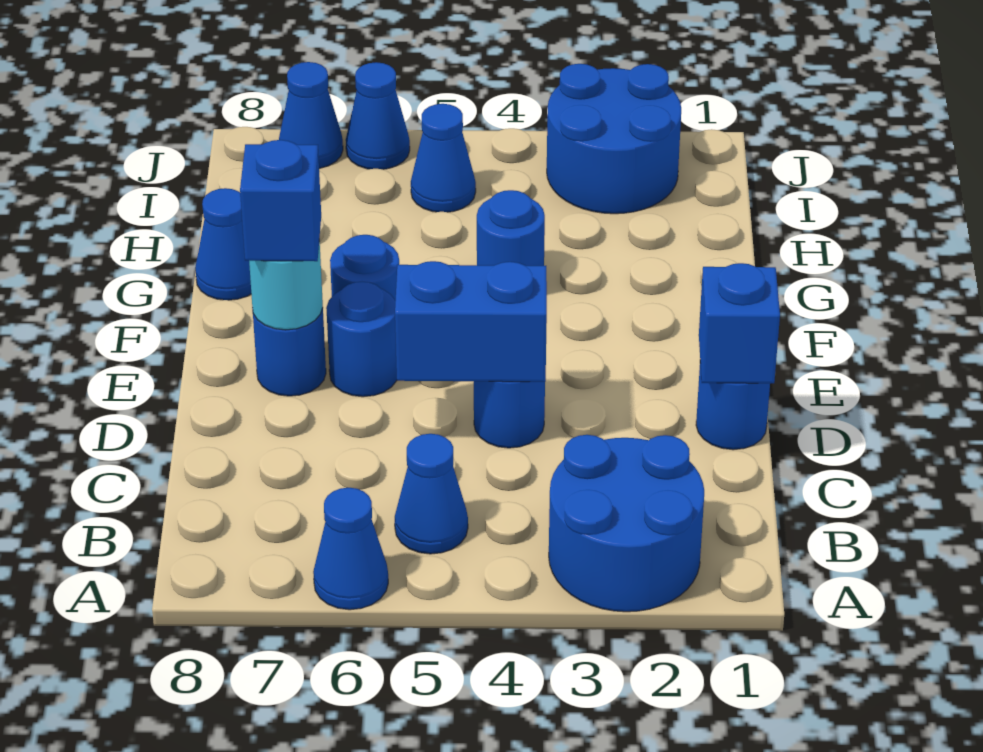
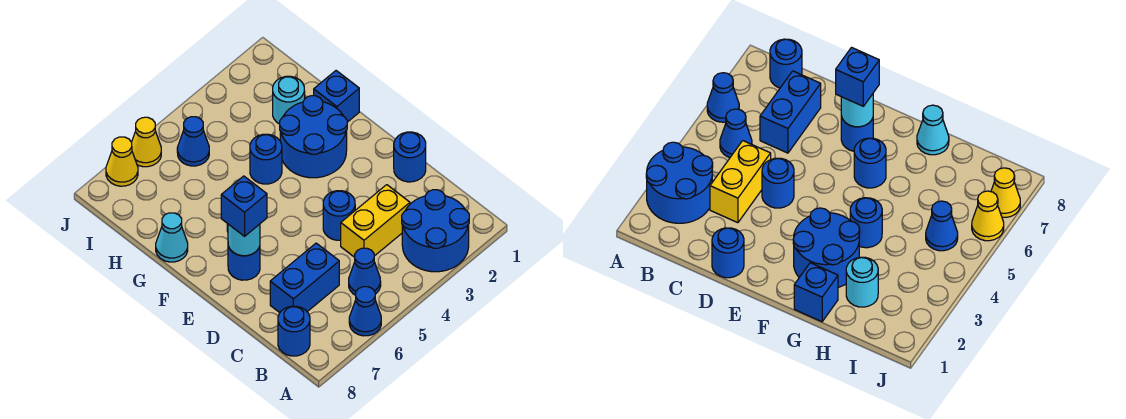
none -> yellow 1x2 brick [341,185,410,257]
blue 1x1 brick [699,263,780,383] -> blue 1x1 brick moved to [314,71,359,122]
blue 1x2 brick [395,261,547,382] -> blue 1x2 brick moved to [270,243,339,312]
blue 1x1 round brick [326,282,397,397] -> blue 1x1 round brick moved to [278,306,310,356]
blue 1x1 cone [195,188,251,300] -> cyan 1x1 cone [156,213,188,262]
none -> cyan 1x1 round brick [273,76,305,124]
blue 2x2 round brick [547,64,681,214] -> blue 2x2 round brick moved to [280,96,347,178]
blue 1x1 cone [346,62,410,169] -> yellow 1x1 cone [132,117,161,167]
blue 1x1 cone [279,62,343,169] -> yellow 1x1 cone [106,137,138,186]

